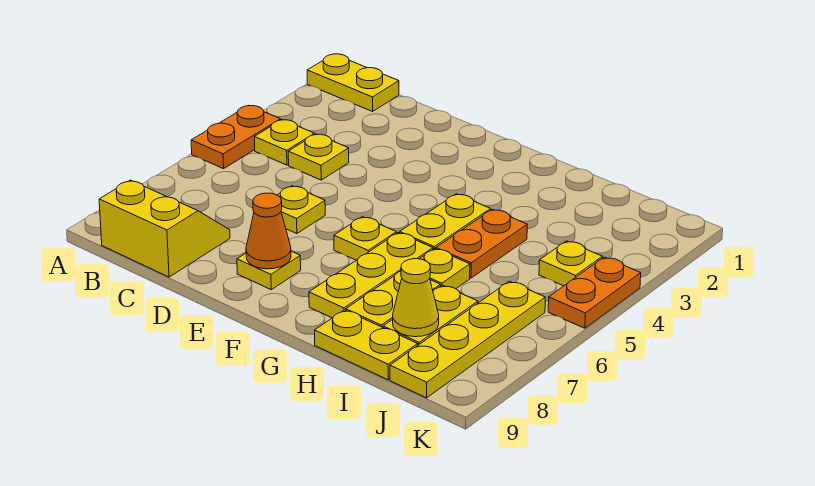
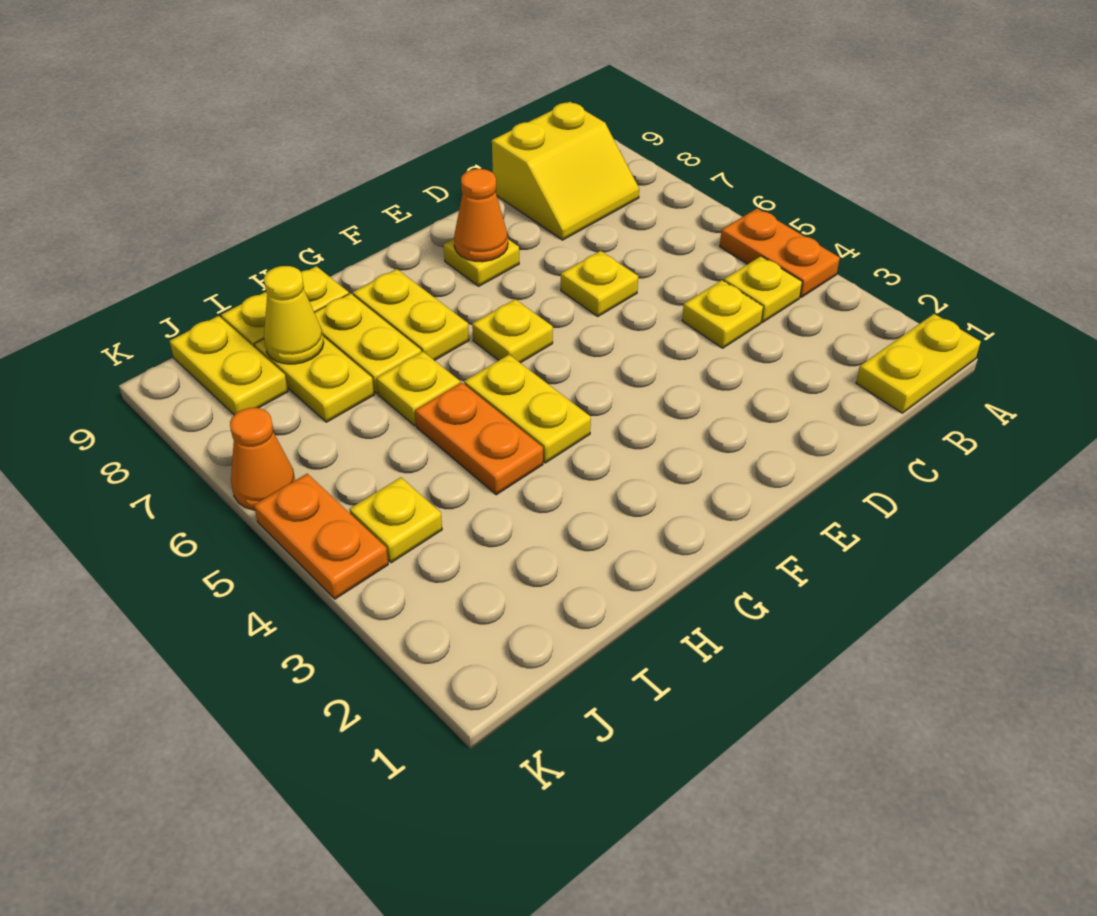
yellow 1x3 plate [309,233,433,318] -> yellow 1x2 plate [353,269,469,361]
yellow 1x4 plate [390,281,545,398] -> yellow 1x2 plate [170,316,288,415]
none -> orange 1x1 cone [230,408,295,510]

